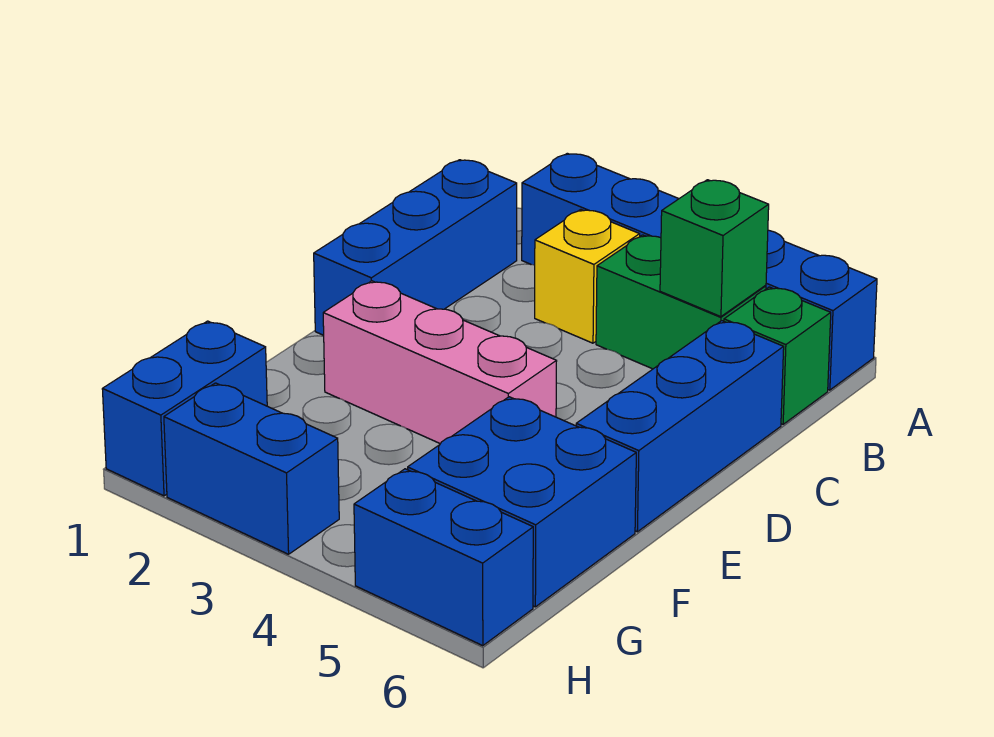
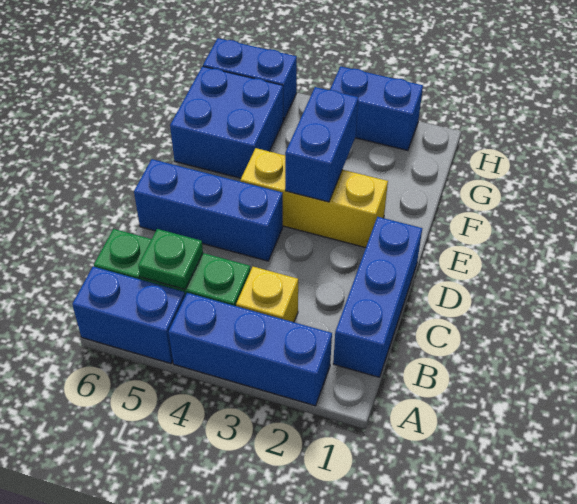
green 1x1 brick [660,180,769,317] -> green 1x1 plate [138,229,203,289]
blue 1x3 brick [576,321,784,532] -> blue 1x3 brick turned to [134,159,283,261]
pink 1x3 brick [323,281,557,444] -> yellow 1x3 brick [240,148,388,248]
blue 1x2 brick [102,321,267,496] -> blue 1x2 brick moved to [285,87,358,202]

